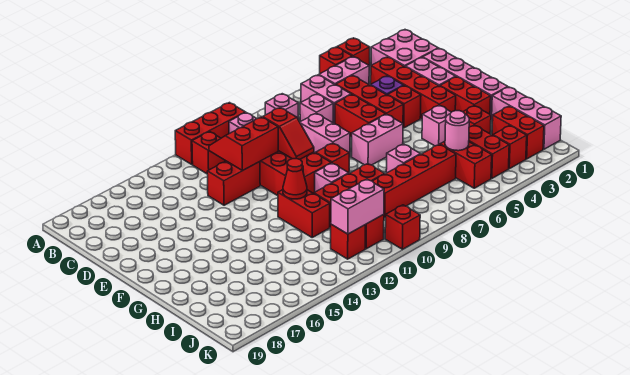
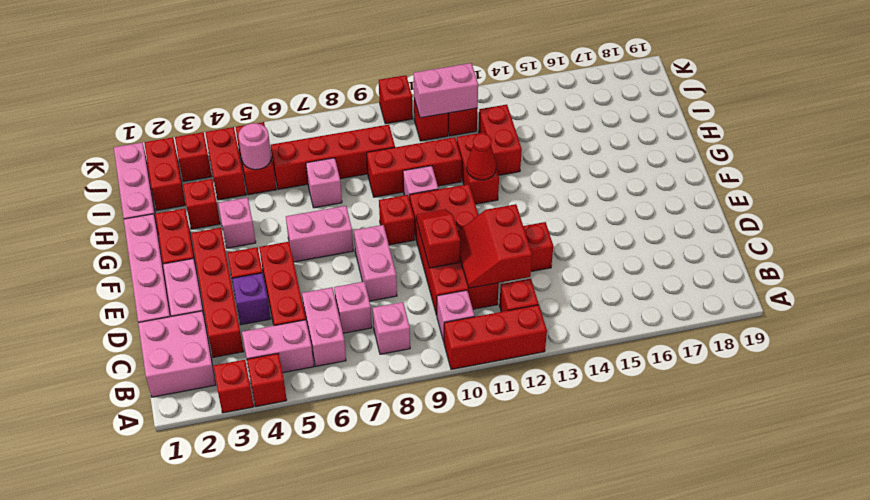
red 2x2 slope [209,117,278,171] -> red 2x2 slope turned to [458,204,532,288]
red 1x2 brick [335,95,386,137] -> red 1x2 brick moved to [479,105,522,175]

